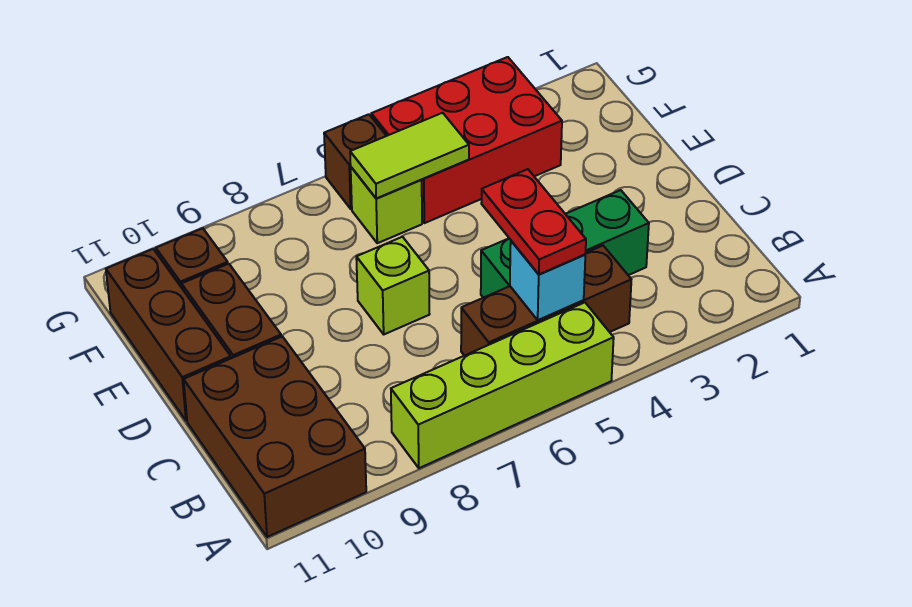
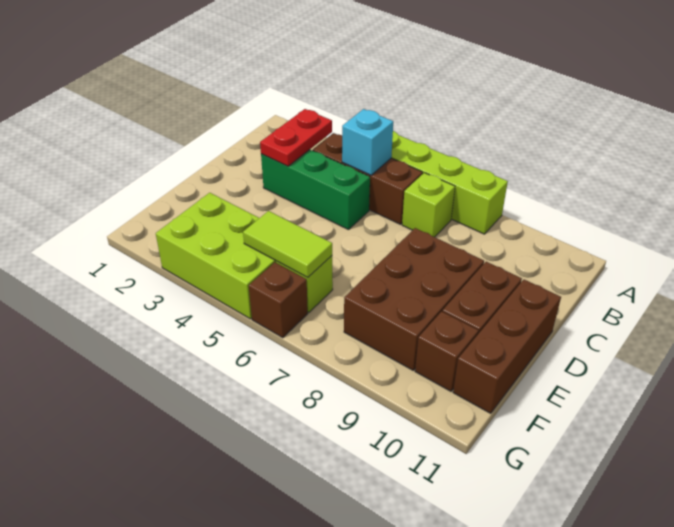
brown 2x3 brick [184,336,366,537] -> brown 2x3 brick moved to [344,228,484,370]
red 1x2 plate [481,169,586,274] -> red 1x2 plate moved to [260,109,332,166]
lime 1x1 brick [356,237,430,334] -> lime 1x1 brick moved to [402,173,455,237]
red 2x3 brick [371,57,562,223] -> lime 2x3 brick [156,193,276,319]

